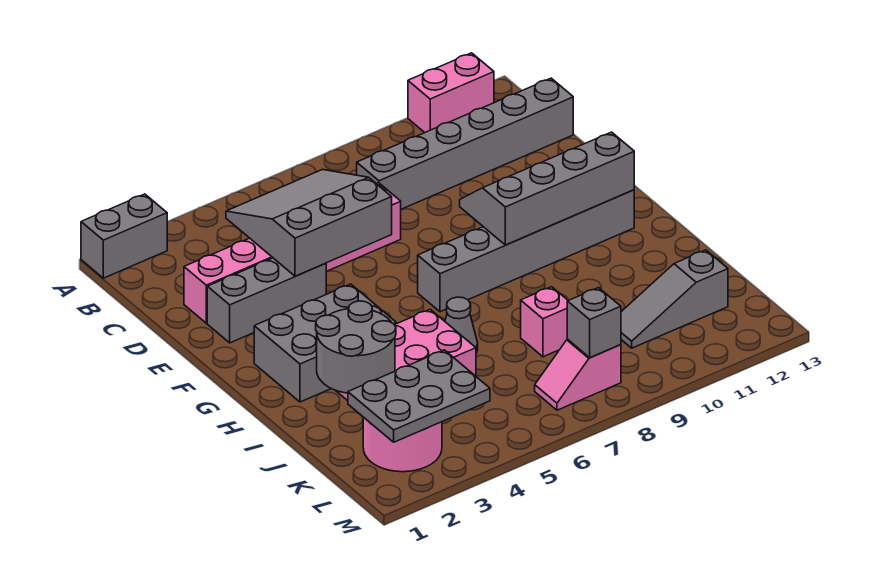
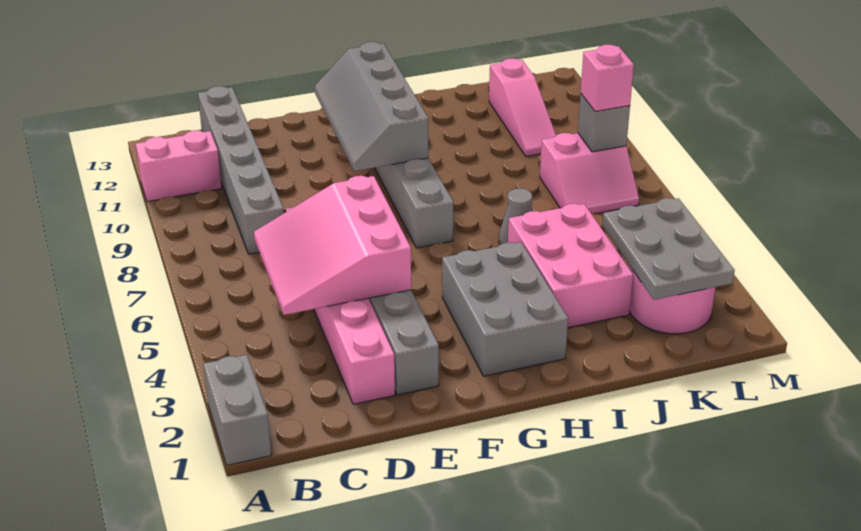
pink 1x2 brick [408,53,494,132] -> pink 1x2 brick turned to [136,130,222,202]
grey 3x3 slope [226,170,392,276] -> pink 3x3 slope [254,176,411,315]
grey 2x2 round brick [316,301,396,393] -> none
pink 1x1 brick [521,287,568,357] -> pink 1x1 brick moved to [581,45,634,112]
grey 1x3 slope [621,250,728,348] -> pink 1x3 slope [489,58,556,157]
pink 1x2 slope [535,339,621,410] -> pink 2x2 slope [540,133,639,214]

